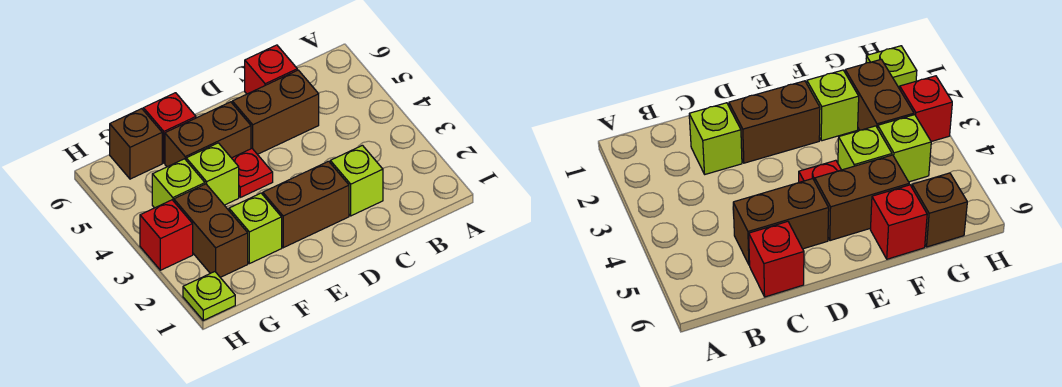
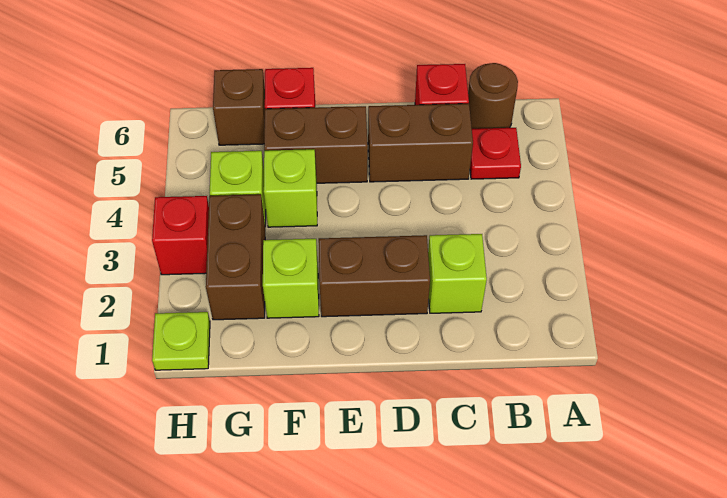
none -> brown 1x1 round brick [468,63,518,129]
red 1x1 plate [232,149,273,197] -> red 1x1 plate moved to [470,128,521,179]

